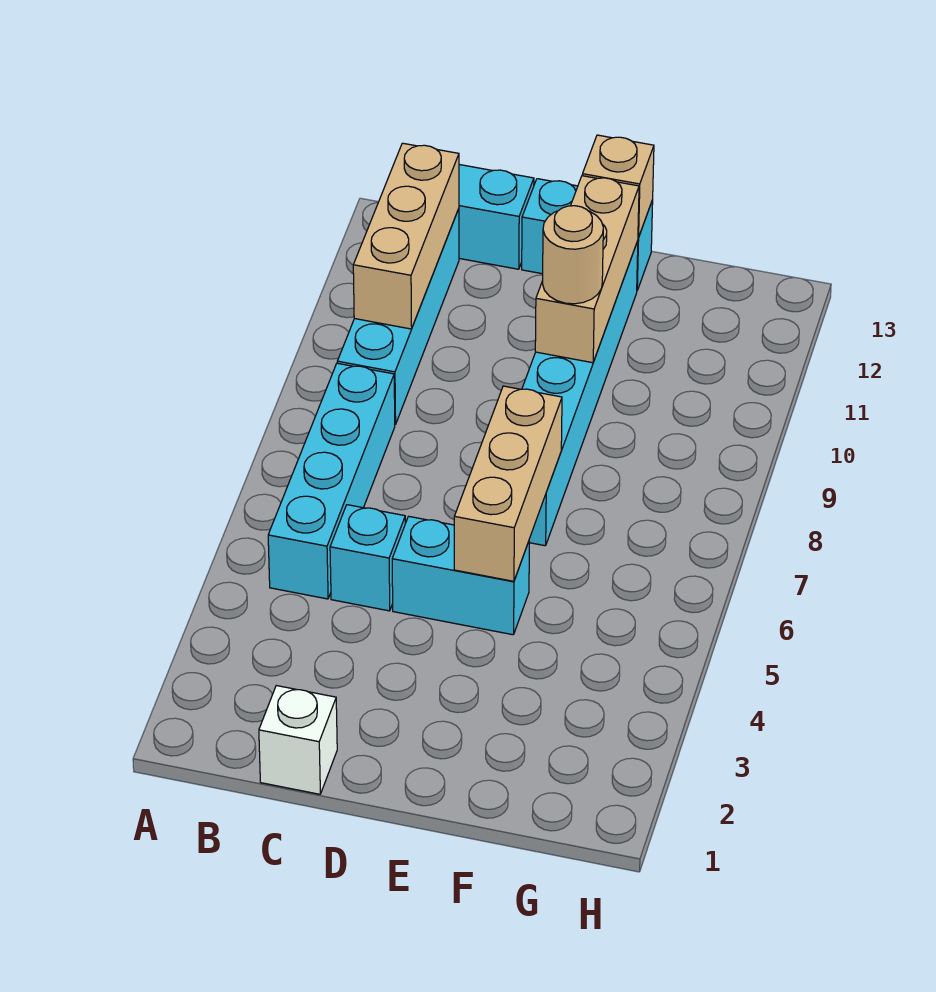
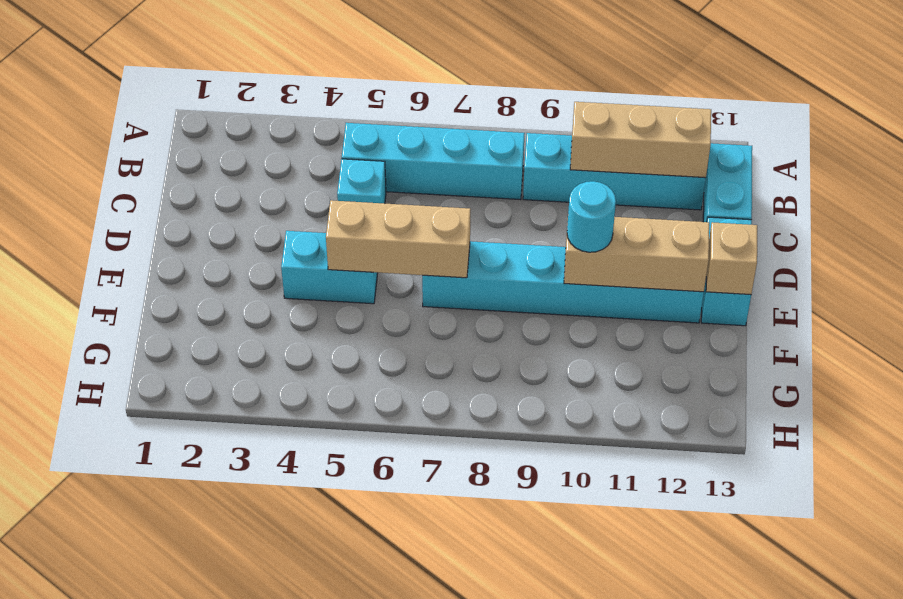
white 1x1 brick [259,686,337,794] -> none
cyan 1x2 brick [392,516,529,635] -> cyan 1x2 brick turned to [281,231,378,304]
tan 1x1 round brick [543,206,603,304] -> cyan 1x1 round brick [567,181,616,252]

